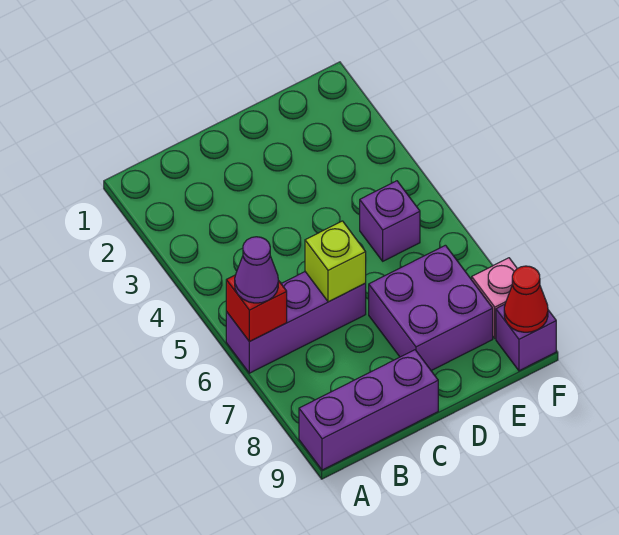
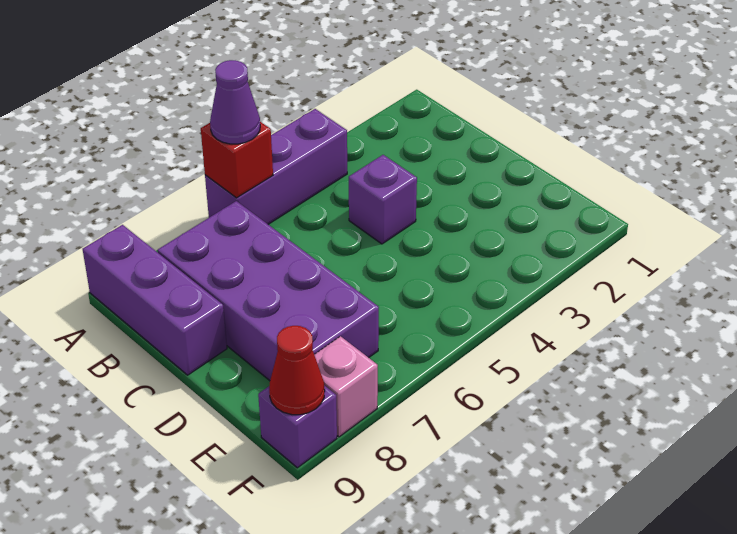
purple 1x3 brick [226,272,366,373] -> purple 1x3 brick turned to [205,109,347,224]
lime 1x1 brick [305,221,366,302] -> none
purple 2x2 brick [369,245,493,371] -> purple 2x4 brick [158,201,379,381]
purple 1x1 brick [360,181,420,261] -> purple 1x1 brick moved to [349,155,417,244]

